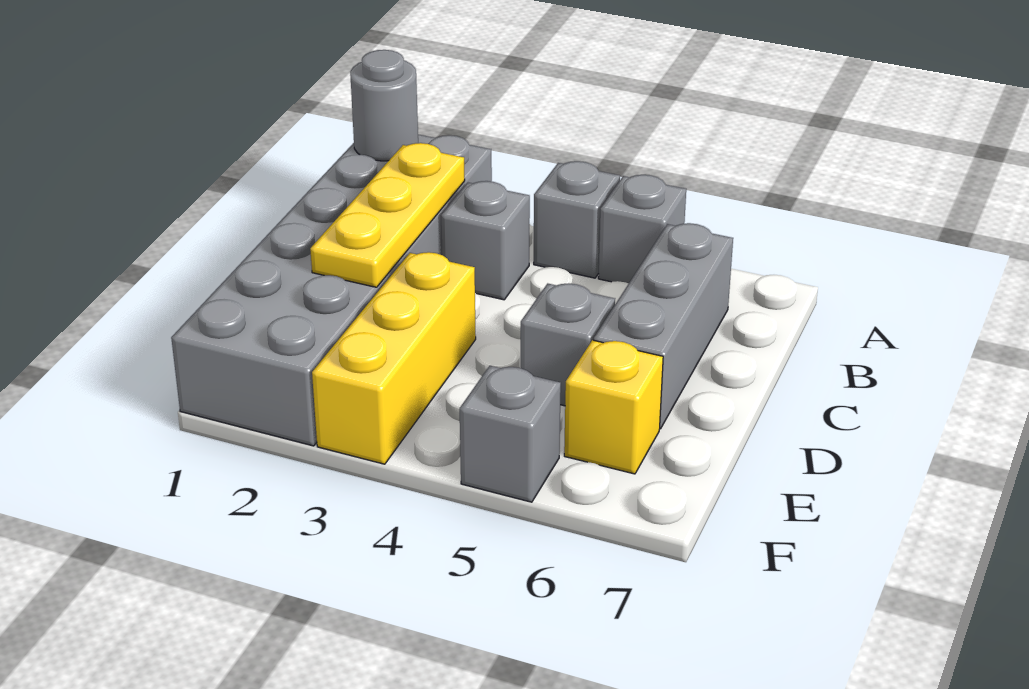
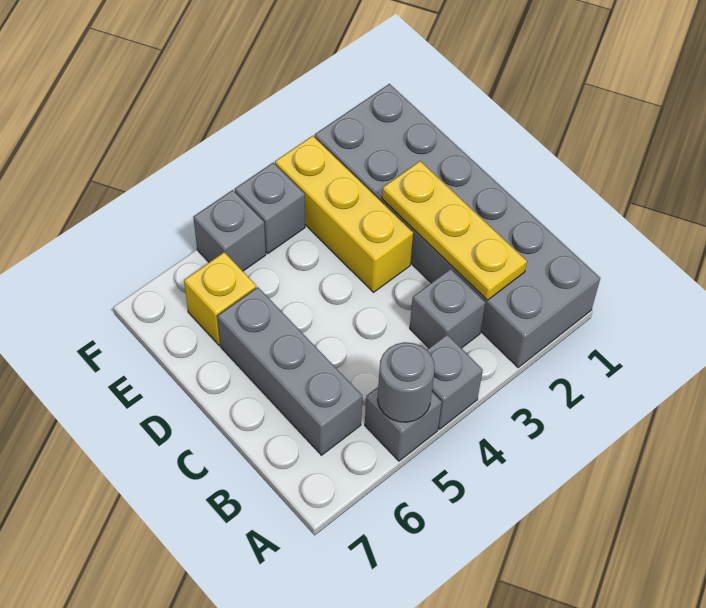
grey 1x1 round brick [350,50,418,161] -> grey 1x1 round brick moved to [377,342,435,422]
grey 1x1 brick [521,283,615,406] -> grey 1x1 brick moved to [235,163,305,253]

